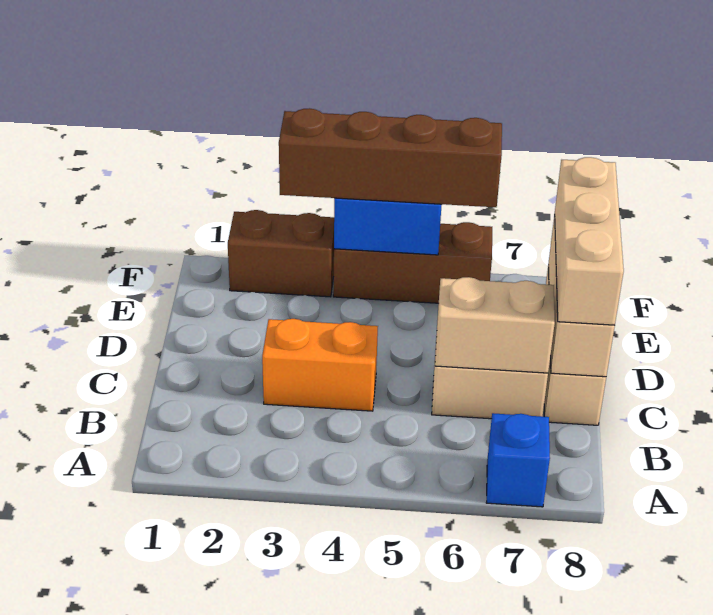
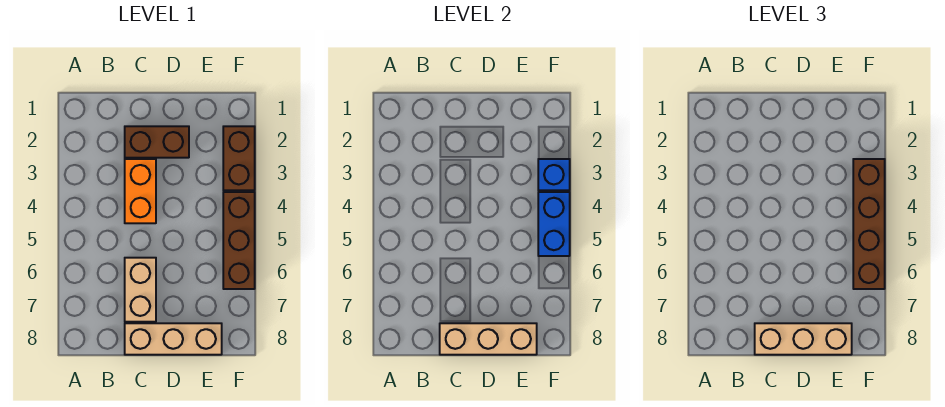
blue 1x1 brick [487,413,550,507] -> blue 1x1 brick moved to [538,159,570,190]
none -> brown 1x2 brick [125,126,189,158]
tan 1x2 brick [435,277,555,373] -> none

